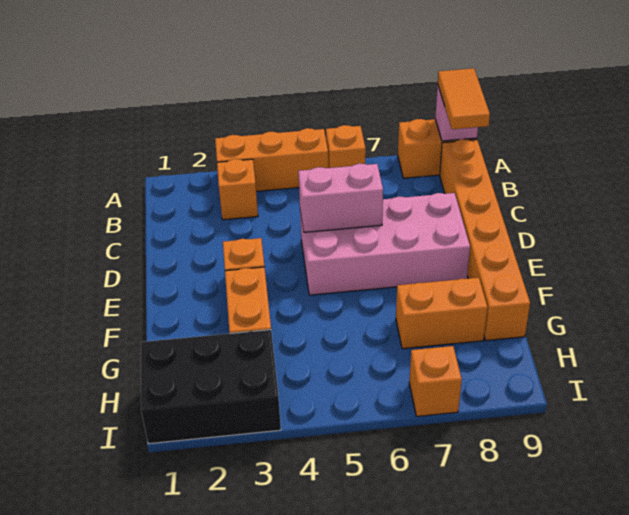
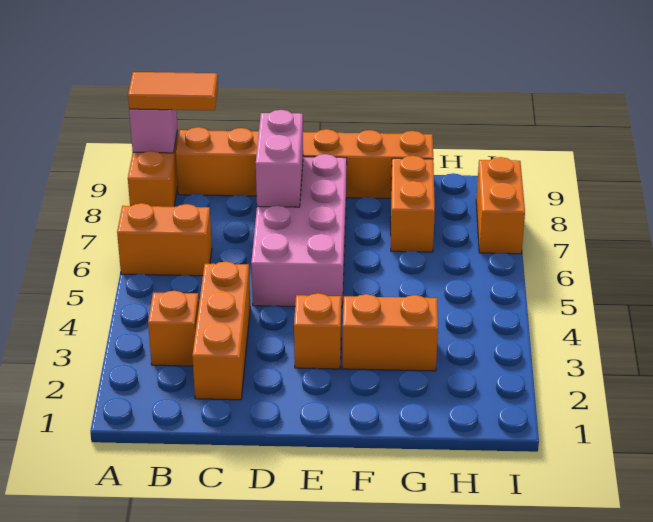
orange 1x3 brick [215,128,328,191] -> orange 1x3 brick moved to [192,261,250,400]
orange 1x1 brick [326,125,366,168] -> orange 1x2 brick [117,203,212,276]
pink 1x2 brick [298,164,383,232] -> pink 1x2 brick moved to [256,110,303,207]
black 2x3 brick [141,330,281,444] -> none
orange 1x1 brick [409,346,462,416] -> orange 1x2 brick [476,157,525,254]

